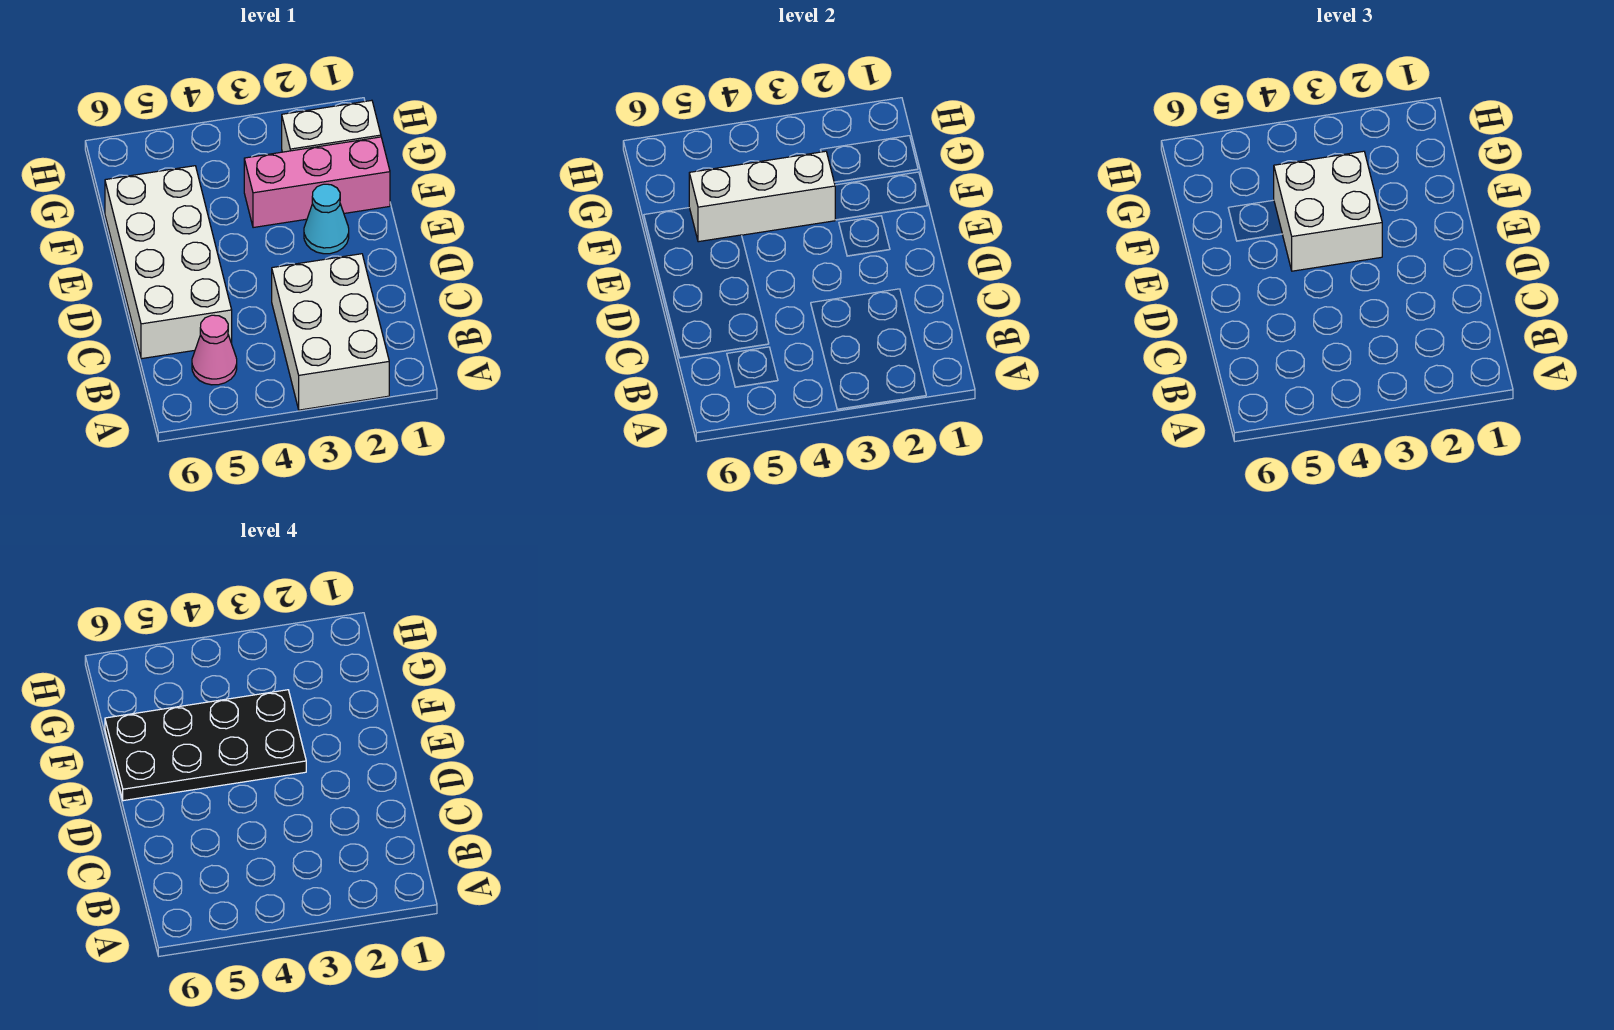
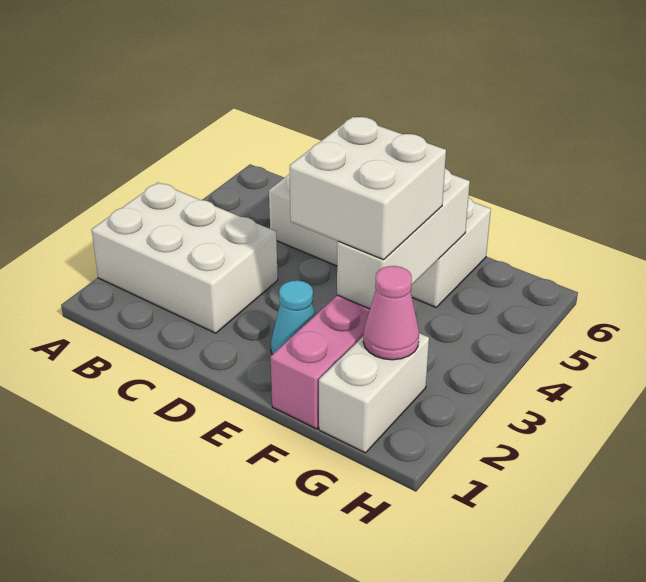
pink 1x1 cone [192,315,237,385] -> pink 1x1 cone moved to [363,266,419,360]
black 2x4 plate [105,690,306,801] -> none

